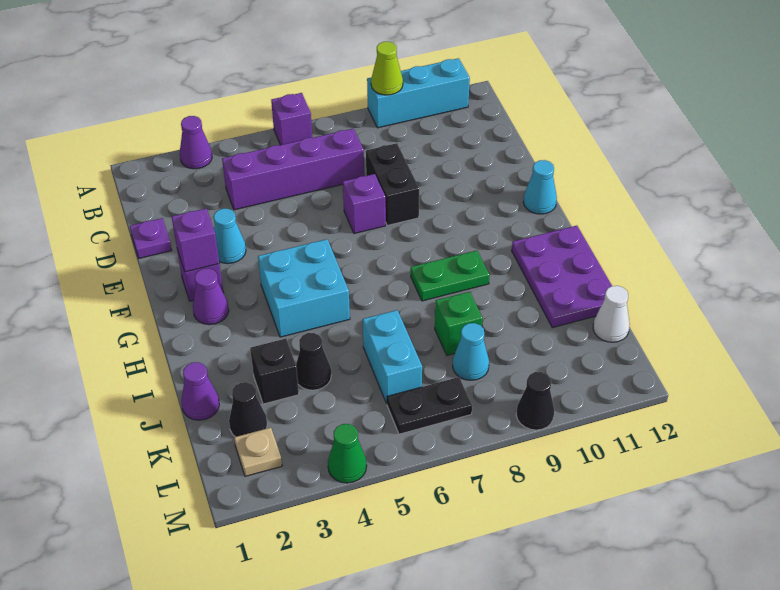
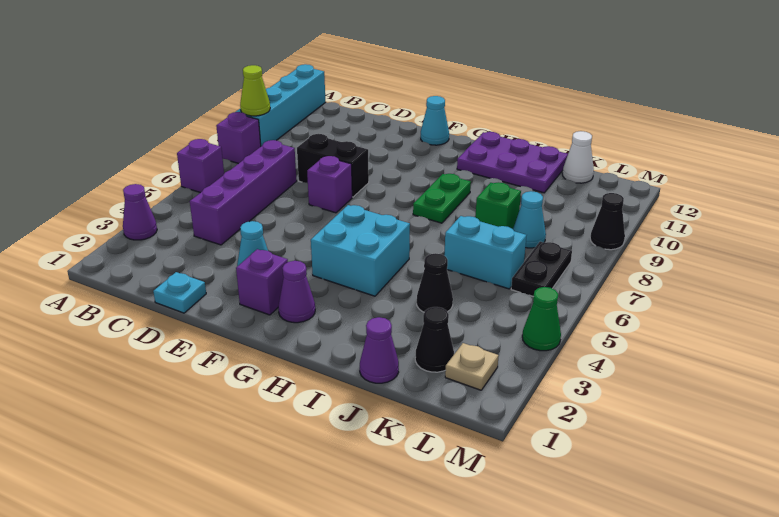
cyan 1x3 brick [367,58,470,128] -> cyan 1x4 brick [236,64,325,146]
purple 1x1 plate [130,218,172,258] -> cyan 1x1 plate [153,272,206,313]
purple 1x1 brick [172,209,219,272] -> purple 1x1 brick moved to [216,112,261,164]
black 1x1 brick [250,339,299,404] -> none

